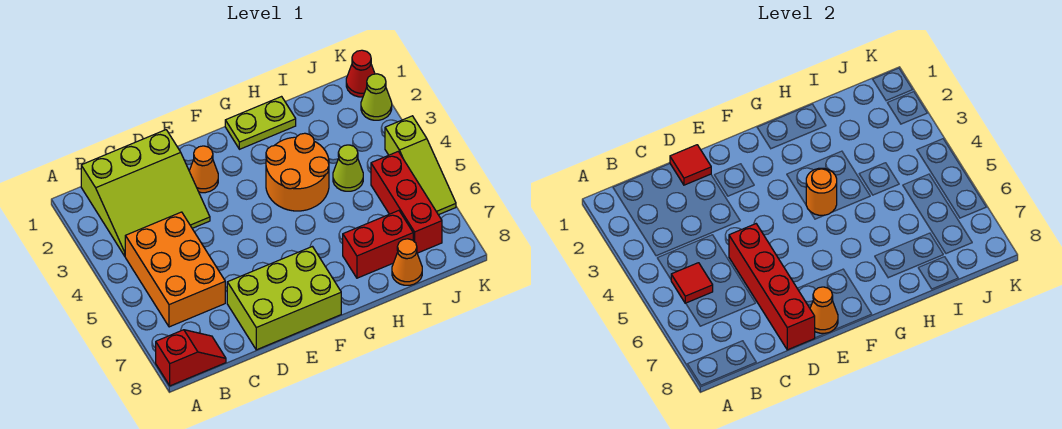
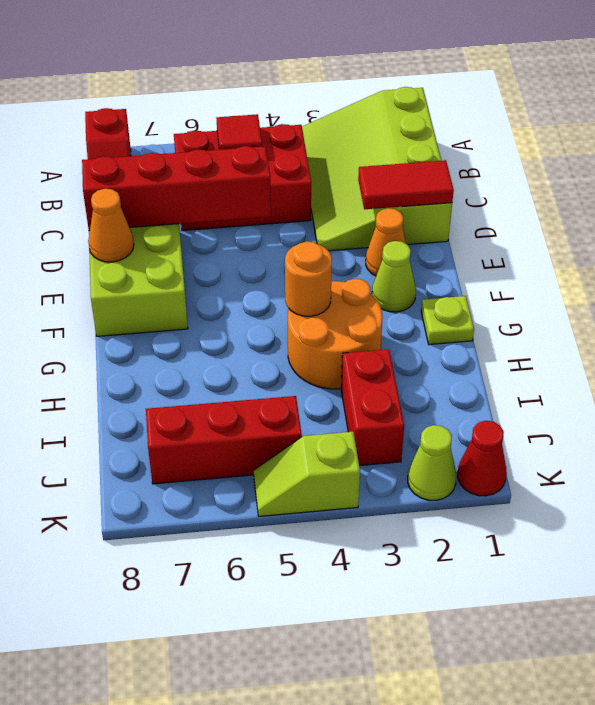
lime 3x3 slope [81,130,210,256] -> lime 3x4 slope [302,87,452,251]
orange 2x3 brick [125,212,225,327] -> red 2x3 brick [174,124,311,231]
red 1x1 tile [670,145,711,185] -> red 1x2 tile [358,160,454,209]
lime 1x2 plate [225,97,296,149] -> lime 1x1 plate [421,296,474,345]
red 1x2 brick [343,211,413,278] -> red 1x2 brick moved to [341,349,404,466]
lime 1x1 cone [333,145,363,191] -> lime 1x1 cone moved to [372,241,416,312]
orange 1x1 cone [392,239,422,285] -> none
lime 1x3 slope [385,116,456,215] -> lime 1x2 slope [254,432,360,516]

